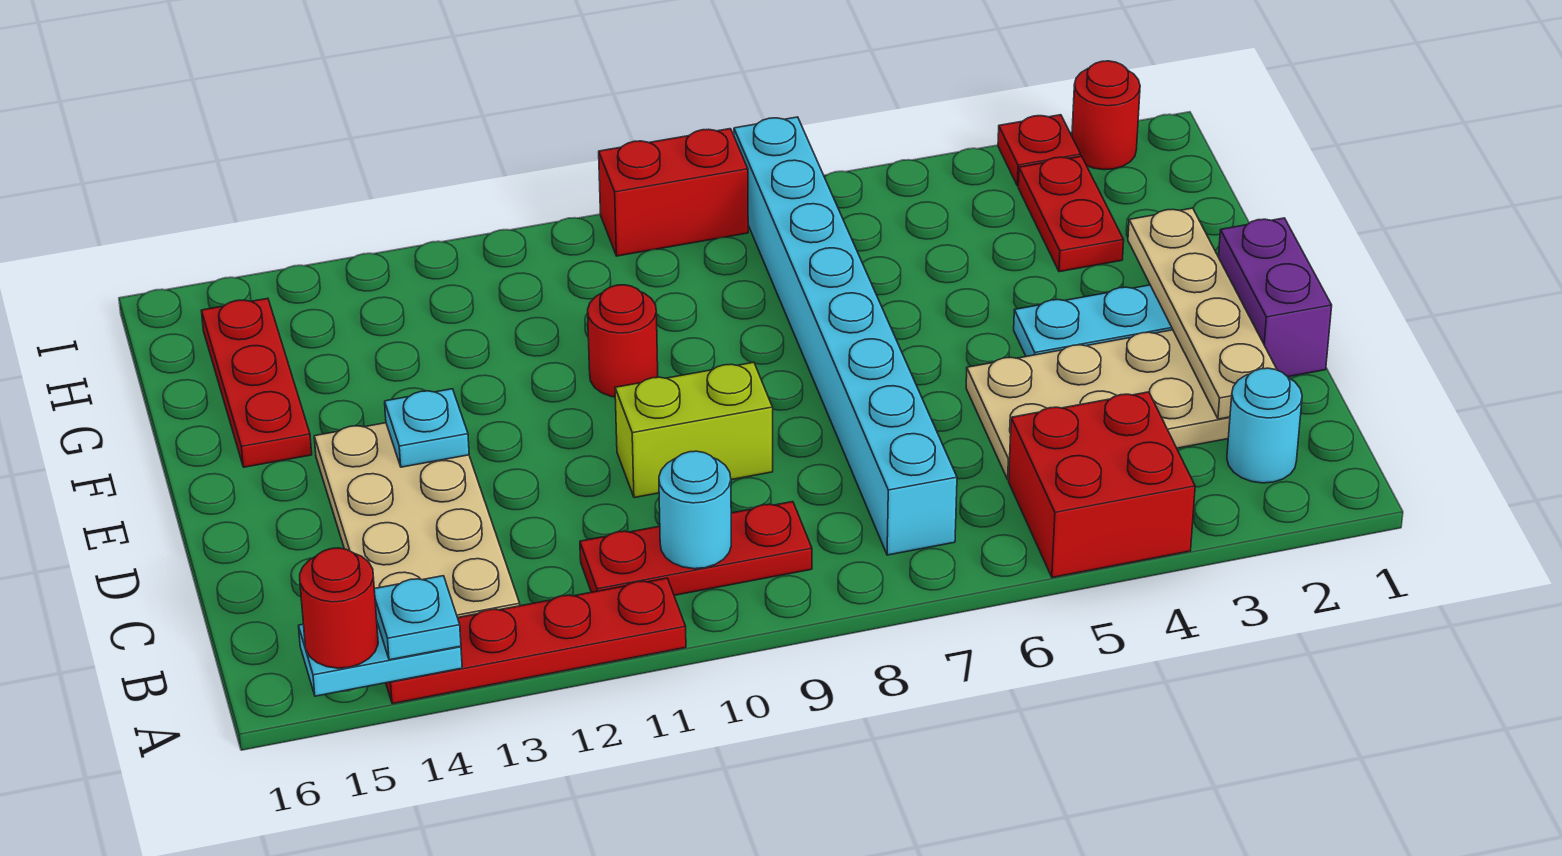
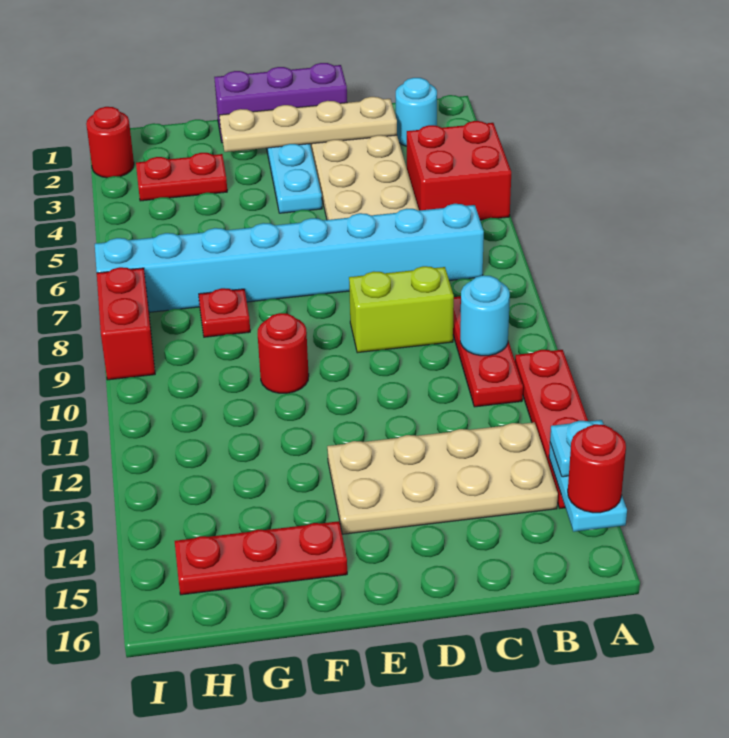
purple 1x2 brick [1218,218,1332,377] -> purple 1x3 brick [214,63,347,143]
lime 1x2 brick [615,362,773,498] -> lime 1x2 brick turned to [349,266,454,353]
cyan 1x1 plate [385,389,469,467] -> none
red 1x1 plate [998,115,1081,186] -> red 1x1 plate moved to [199,288,250,337]

